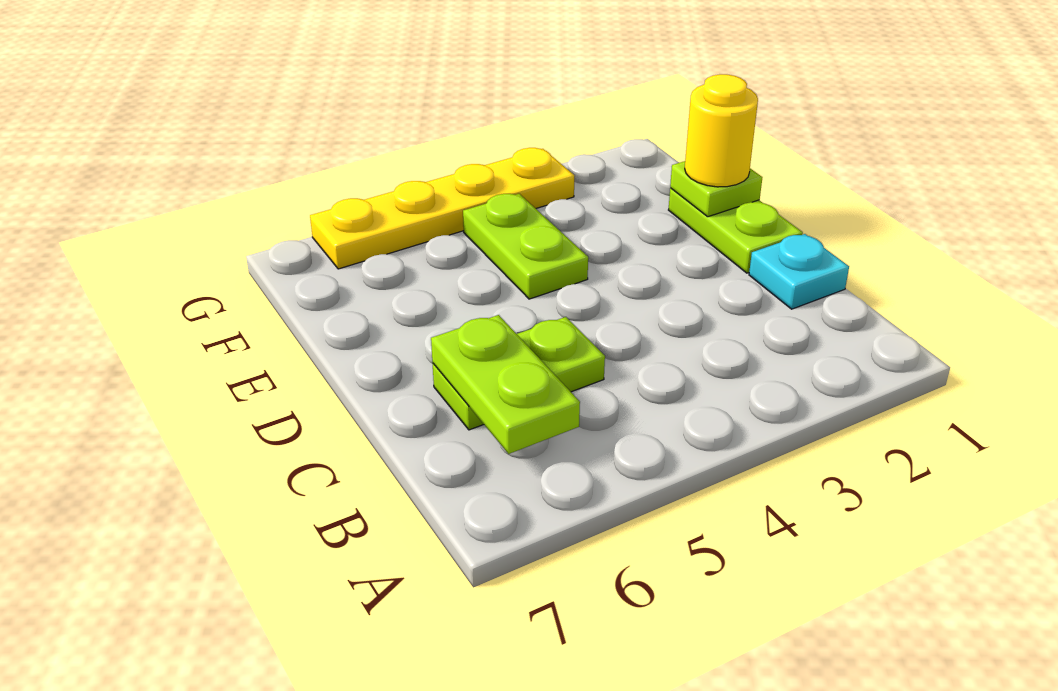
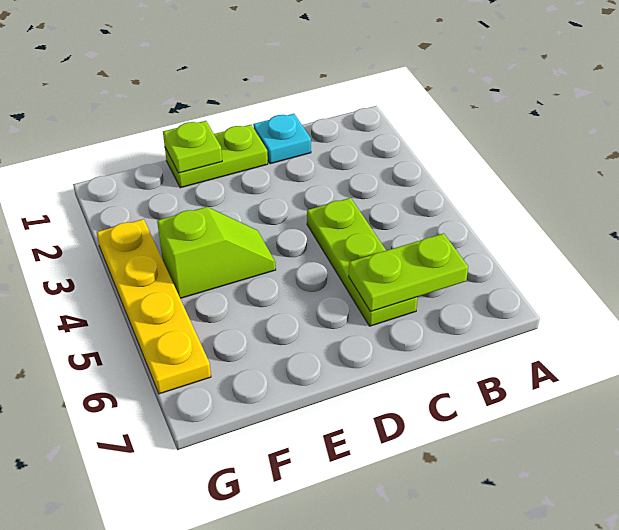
lime 1x2 plate [433,317,605,430] -> lime 1x3 plate [307,198,418,326]
yellow 1x1 round brick [685,74,758,187] -> none
lime 1x2 plate [463,194,588,299] -> lime 1x2 slope [157,207,276,298]

